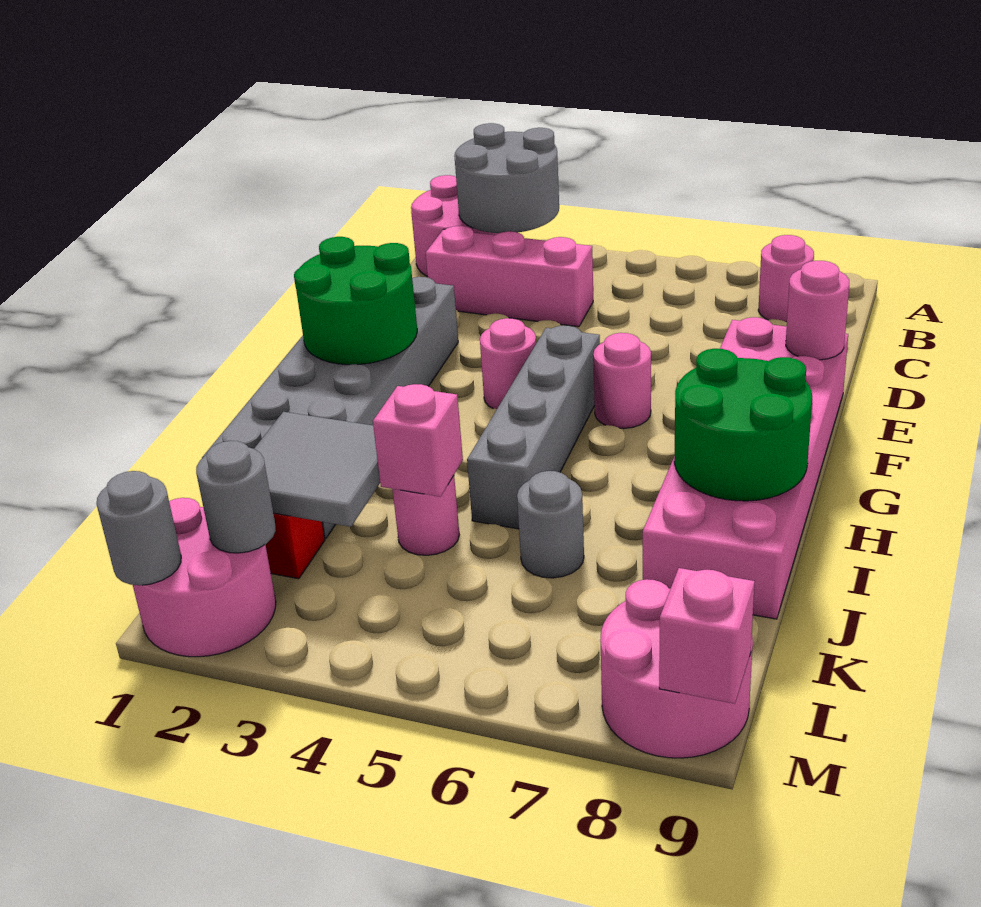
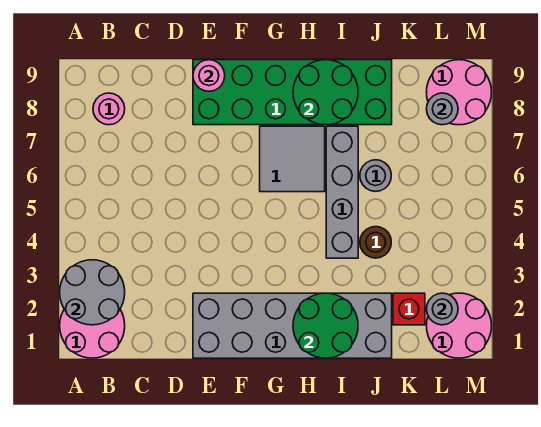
pink 1x3 brick [426,226,593,327] -> none
pink 2x6 brick [643,317,848,619] -> green 2x6 brick [193,60,392,125]
green 2x2 round brick [294,237,417,365] -> green 2x2 round brick moved to [293,293,358,358]
pink 1x1 round brick [480,318,536,409] -> none
grey 1x4 brick [467,325,600,529] -> grey 1x4 brick turned to [326,126,358,258]
pink 1x1 round brick [593,333,651,429] -> none
grey 2x2 tile [254,412,380,527] -> grey 2x2 tile moved to [260,126,325,192]
pink 1x1 round brick [392,476,459,555] -> brown 1x1 round brick [360,227,391,258]
pink 1x1 brick [373,384,463,497] -> none
grey 1x1 round brick [97,471,181,585] -> grey 1x1 round brick moved to [427,93,458,125]
pink 1x1 brick [659,568,755,704] -> none

